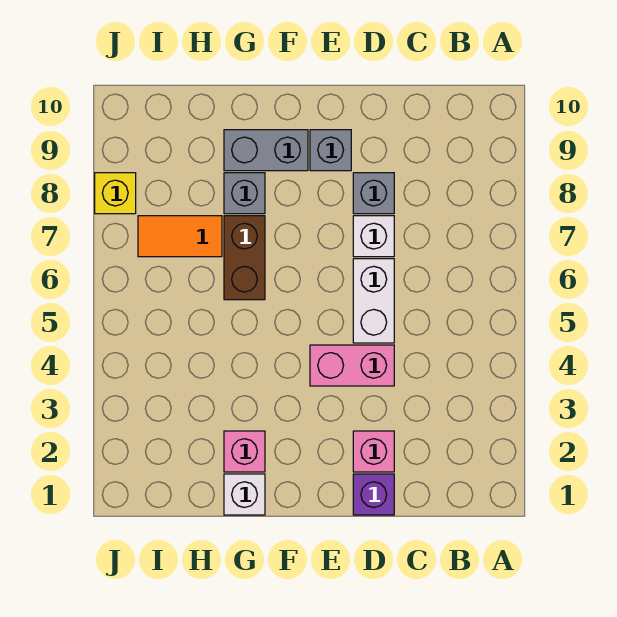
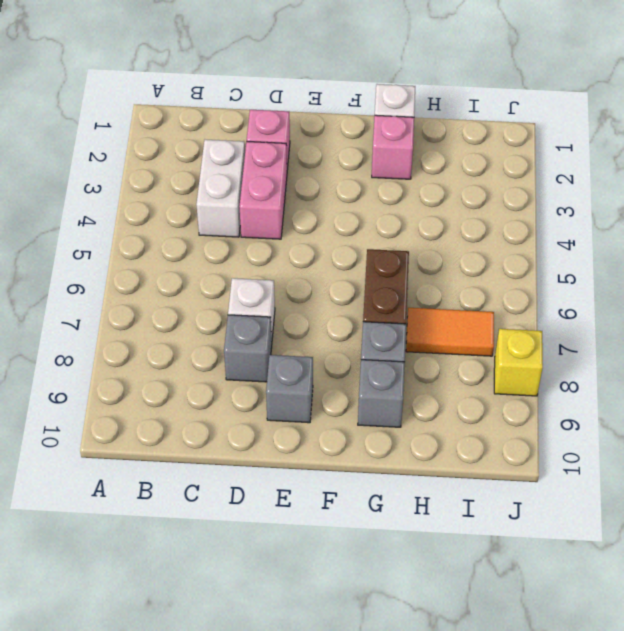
purple 1x1 brick [353,474,394,515] -> none
pink 1x2 brick [310,345,394,386] -> pink 1x2 brick turned to [239,141,287,239]
white 1x2 brick [353,259,394,343] -> white 1x2 brick moved to [196,140,245,237]
grey 1x2 brick [224,130,308,171] -> grey 1x1 brick [358,360,405,427]

